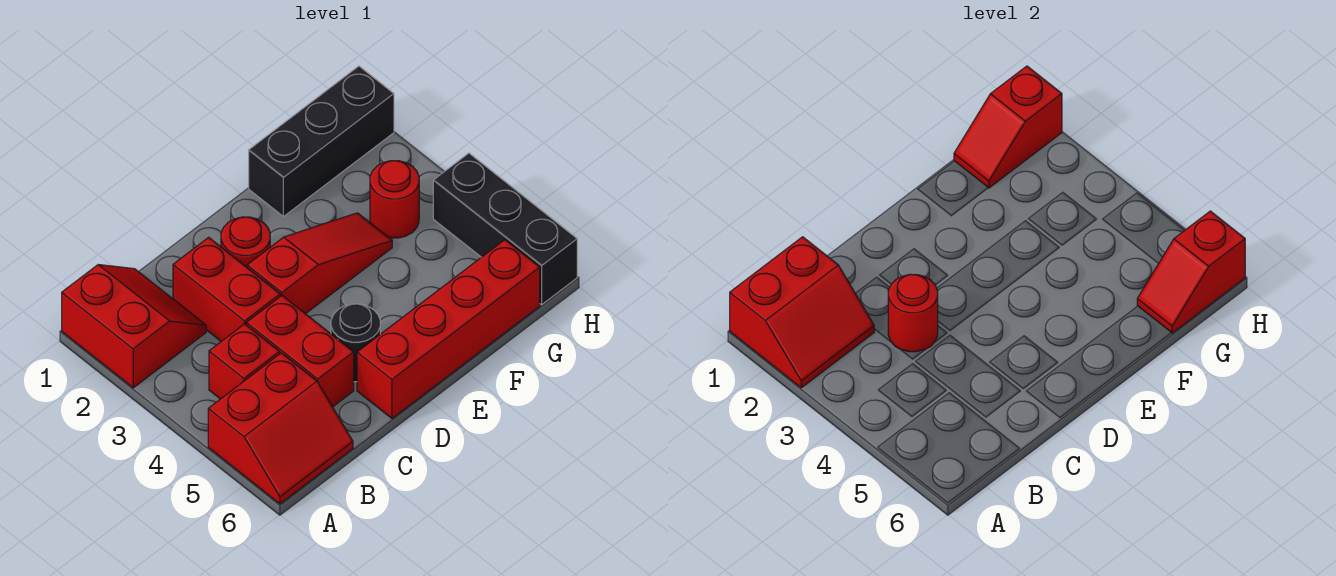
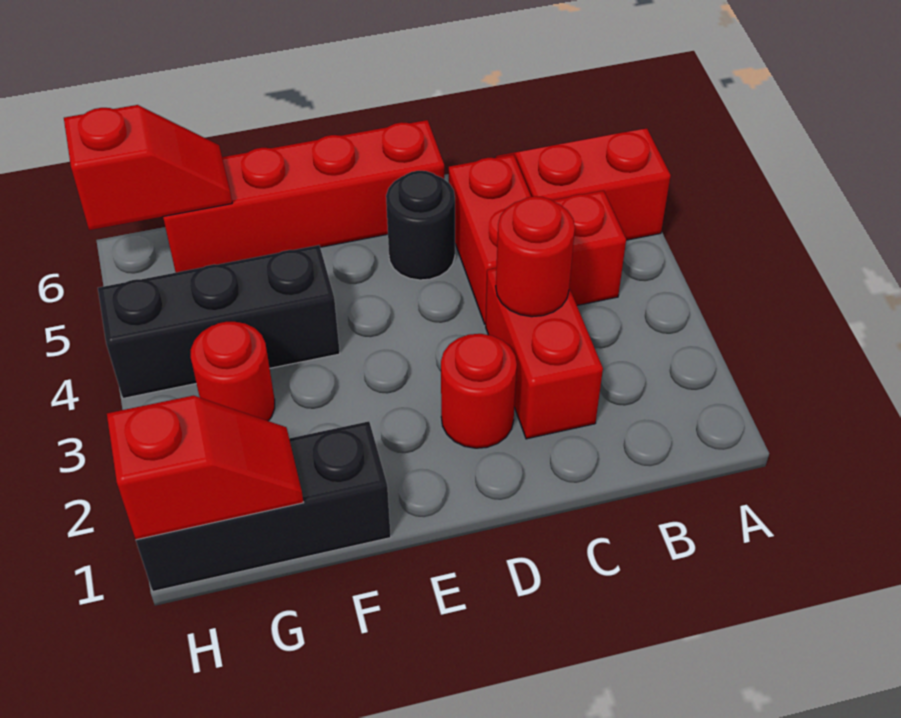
red 2x2 slope [62,265,206,388] -> none
red 2x2 slope [730,237,874,388] -> none
red 1x3 slope [247,213,392,314] -> none
black 1x3 brick [433,153,577,305] -> black 1x3 brick turned to [98,245,340,398]

